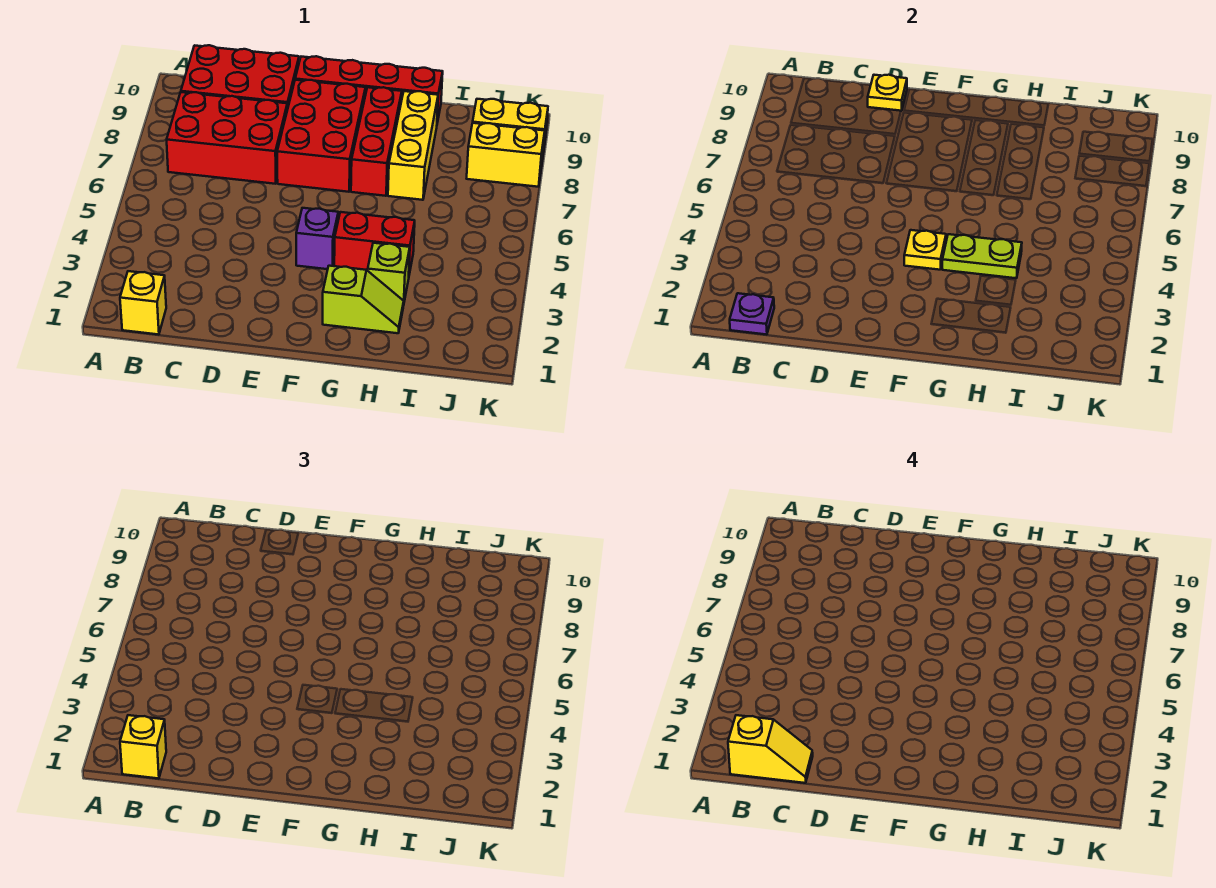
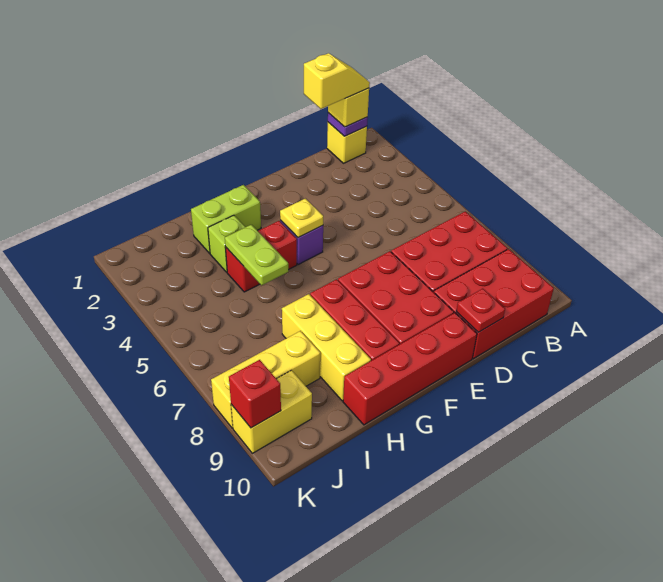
yellow 1x2 slope [728,715,813,783] -> yellow 1x2 slope turned to [304,53,370,109]
yellow 1x1 plate [868,75,907,111] -> red 1x1 plate [456,289,505,332]
lime 1x2 slope [323,266,404,333] -> lime 1x2 brick [191,185,261,253]
lime 1x2 plate [942,234,1022,278] -> lime 1x2 plate turned to [225,225,288,285]
yellow 1x2 brick [467,123,545,187] -> yellow 1x3 brick [211,331,320,428]
none -> red 1x1 brick [229,360,281,428]

